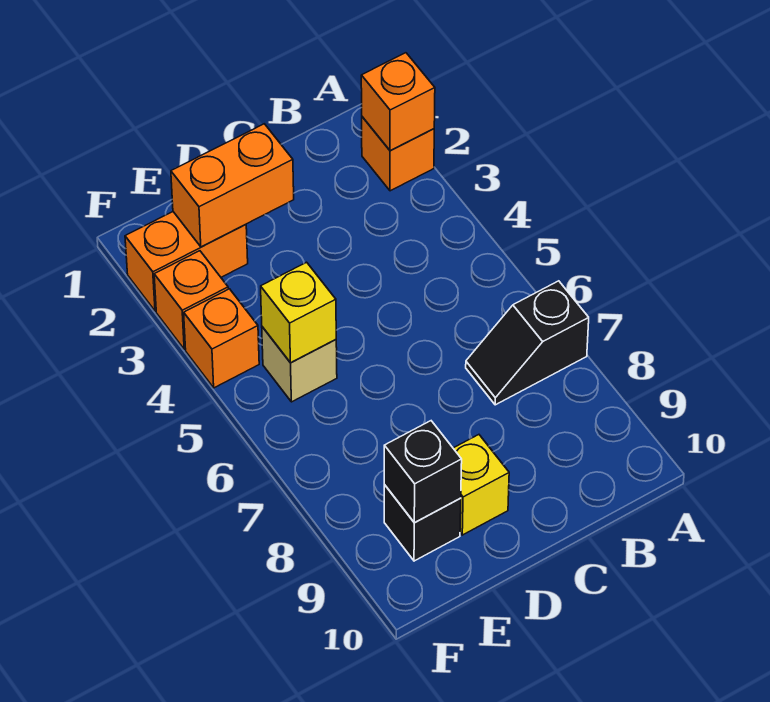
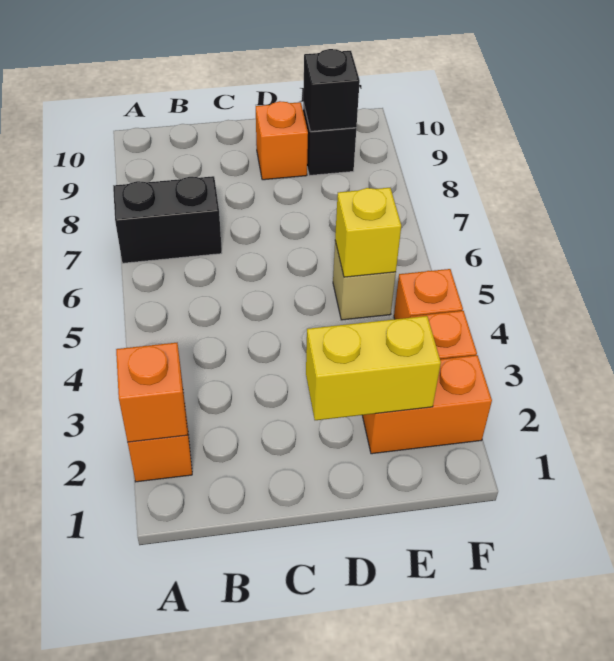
black 1x2 slope [466,281,589,405] -> black 1x2 brick [113,176,222,263]
orange 1x2 brick [171,124,294,247] -> yellow 1x2 brick [306,316,441,420]
yellow 1x1 brick [453,435,509,535] -> orange 1x1 brick [256,101,308,180]

